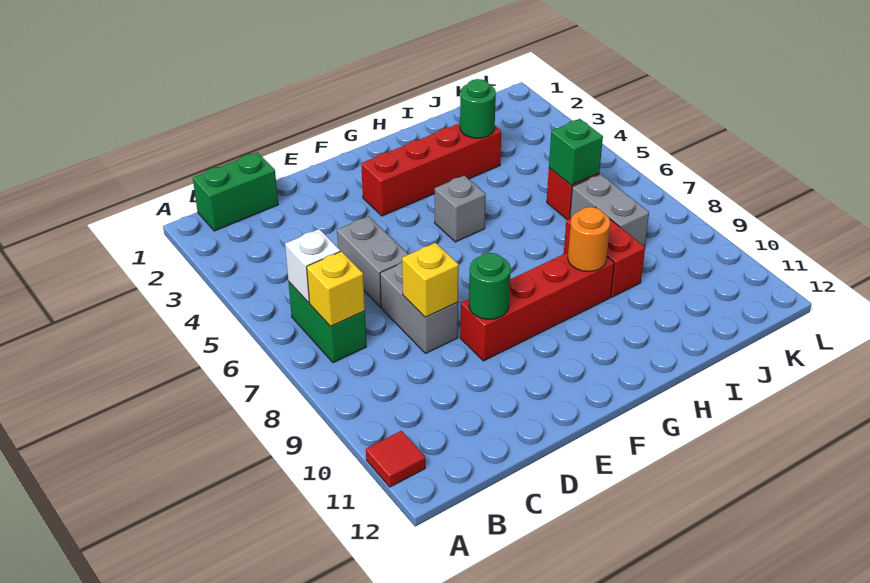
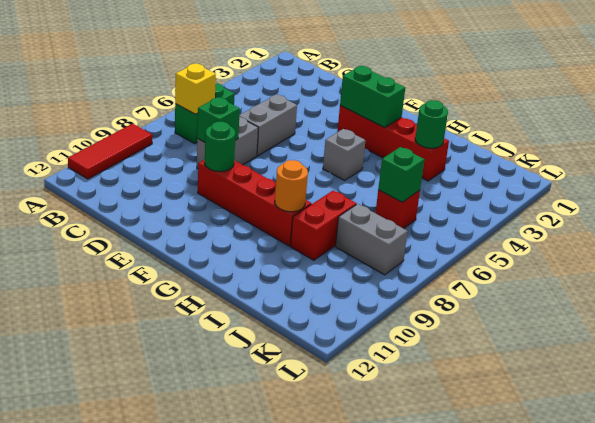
red 1x1 tile [366,431,425,487] -> red 1x3 tile [68,124,152,179]
green 1x2 brick [193,152,278,231] -> green 1x2 brick moved to [340,66,405,128]
white 1x1 brick [285,229,340,303] -> none
yellow 1x1 brick [402,243,459,317] -> green 1x1 brick [197,97,240,142]
grey 1x2 brick [570,174,649,247] -> grey 1x2 brick turned to [336,204,408,275]

